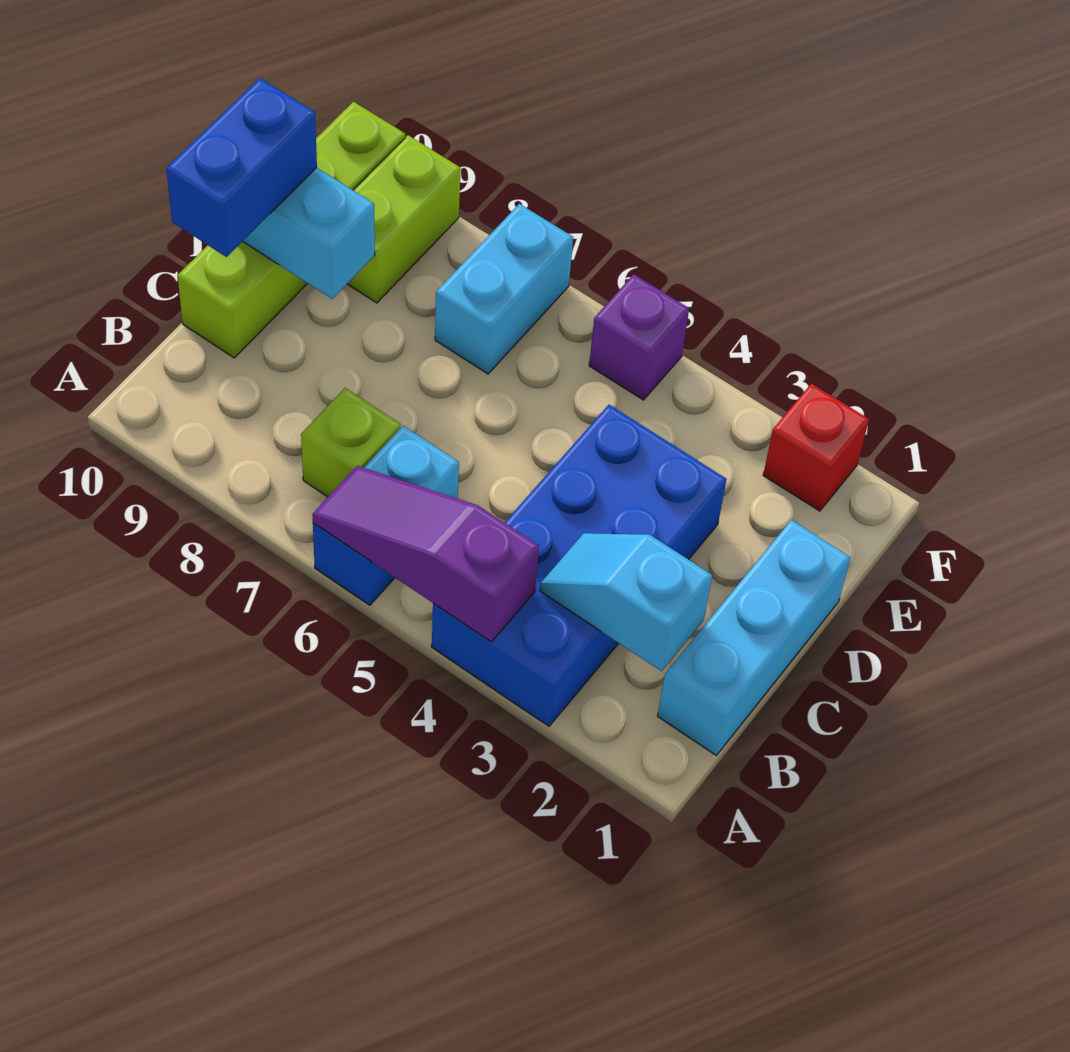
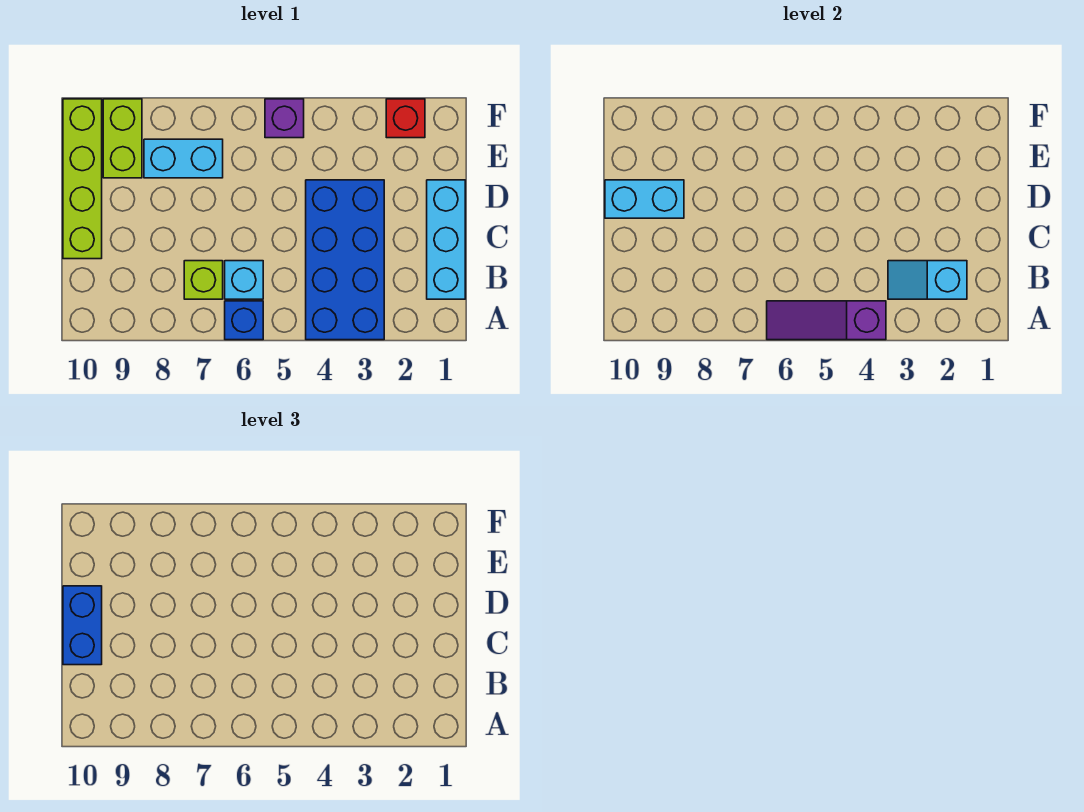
cyan 1x2 brick [435,204,573,374] -> cyan 1x2 brick turned to [144,139,223,178]

